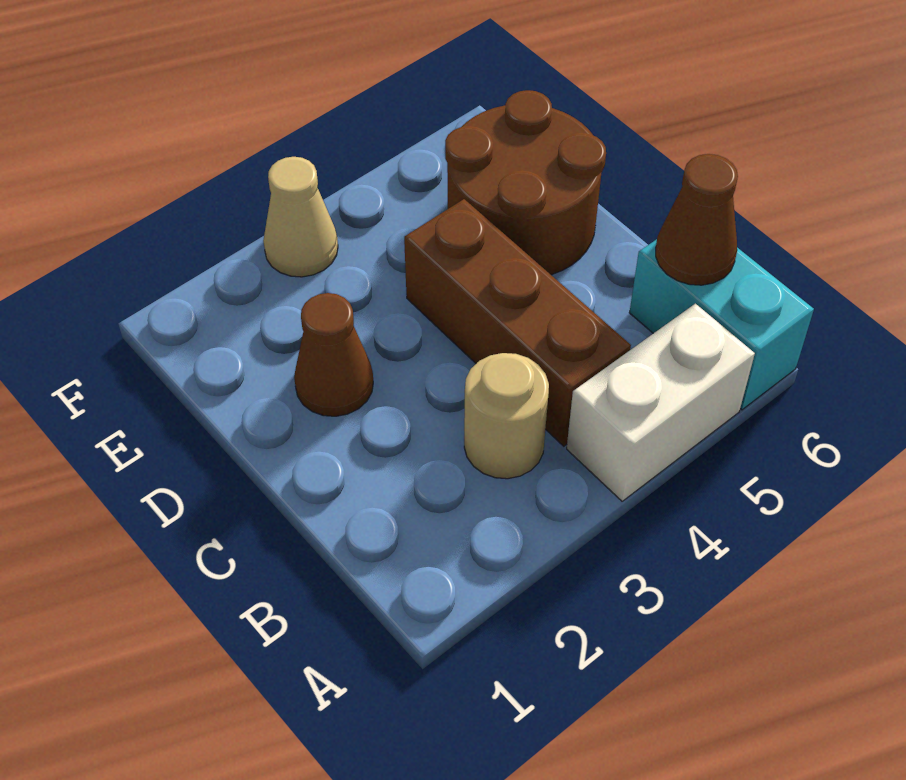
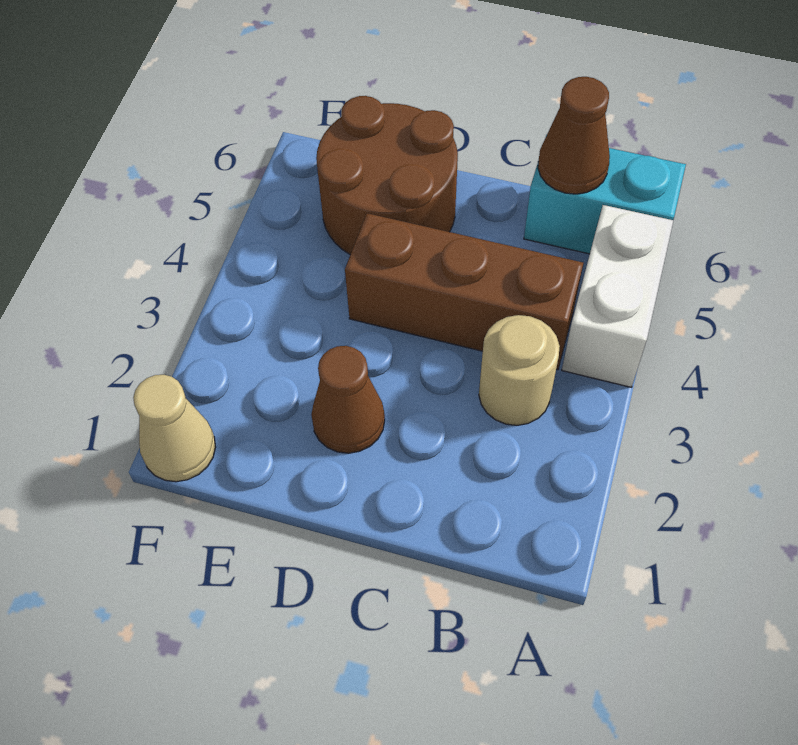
tan 1x1 cone [263,157,338,277] -> tan 1x1 cone moved to [133,375,216,482]

